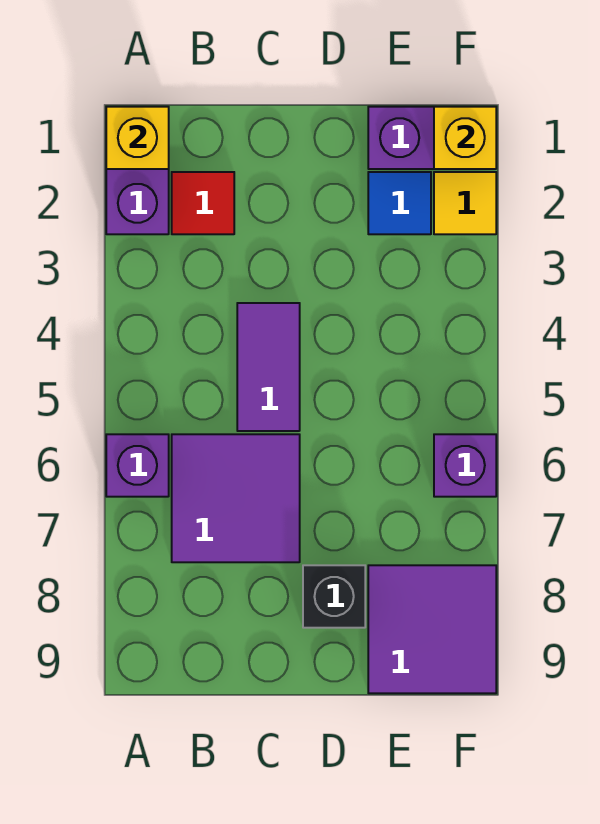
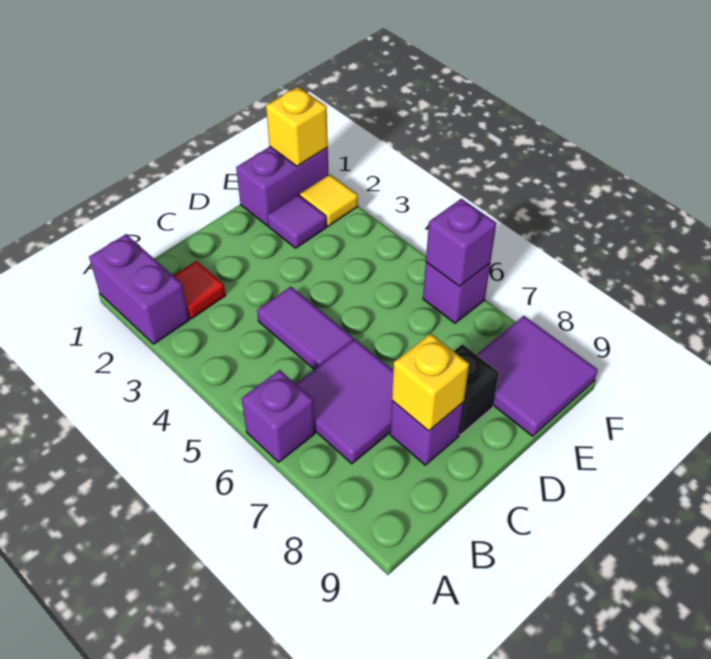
yellow 1x1 brick [106,107,169,169] -> yellow 1x1 brick moved to [392,334,469,431]
none -> purple 1x1 brick [390,401,464,465]
blue 1x1 tile [368,172,431,234] -> purple 1x1 tile [267,195,326,248]
none -> purple 1x1 brick [426,199,496,286]

